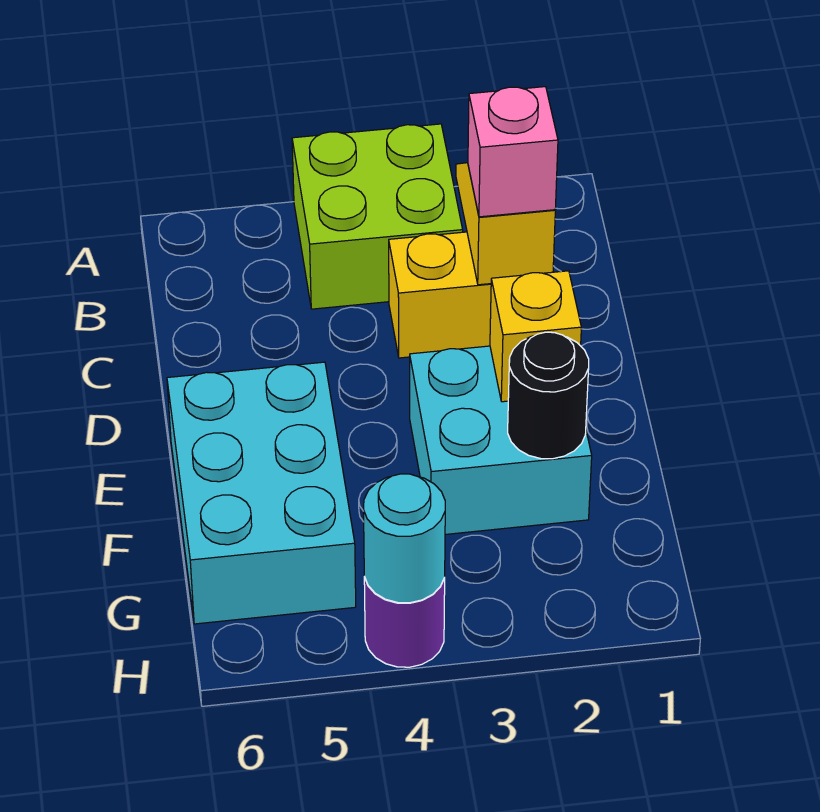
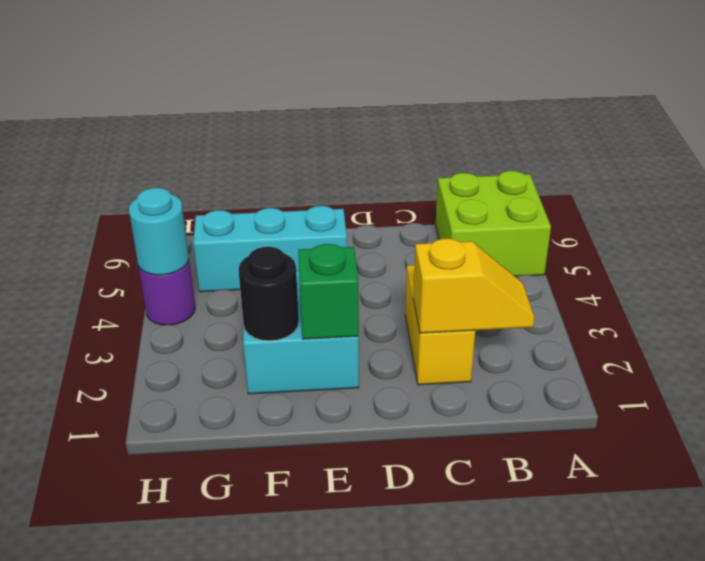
lime 2x2 brick [292,124,463,309] -> lime 2x2 brick moved to [436,171,551,276]
pink 1x1 brick [468,87,558,217] -> none
yellow 1x1 brick [490,271,581,402] -> green 1x1 brick [298,244,359,339]
cyan 2x3 brick [167,362,356,624] -> cyan 1x3 brick [193,206,347,292]

